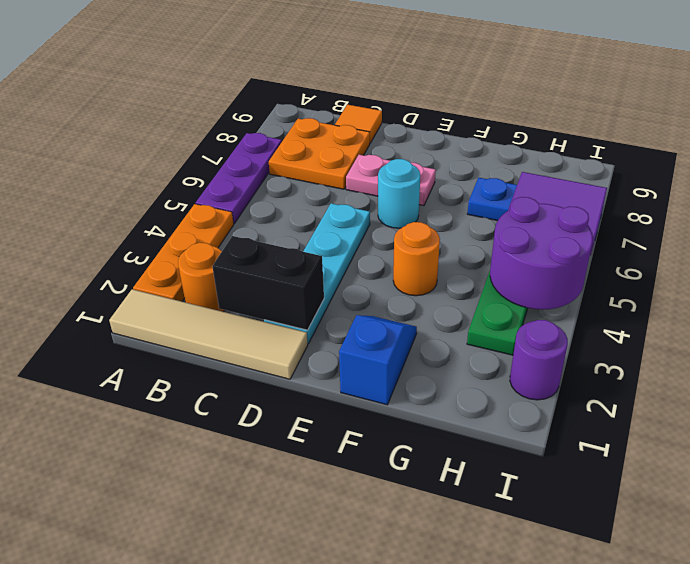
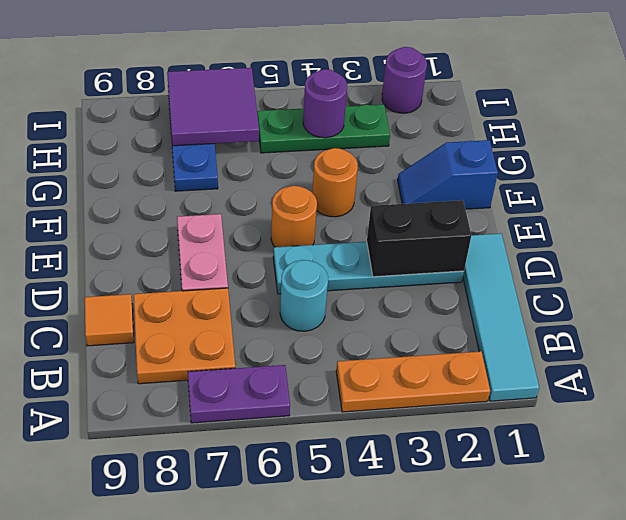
tan 1x4 tile [109,289,308,379] -> cyan 1x4 tile [463,234,539,401]
purple 1x3 plate [196,133,282,223] -> purple 1x2 plate [188,365,290,423]
orange 1x1 round brick [178,243,225,312] -> orange 1x1 round brick moved to [271,186,317,247]
black 1x2 brick [212,236,324,330] -> black 1x2 brick turned to [367,200,471,277]
cyan 1x1 round brick [378,159,420,228] -> cyan 1x1 round brick moved to [280,260,328,331]
purple 2x2 round brick [490,197,593,310] -> purple 1x1 round brick [303,69,347,138]

